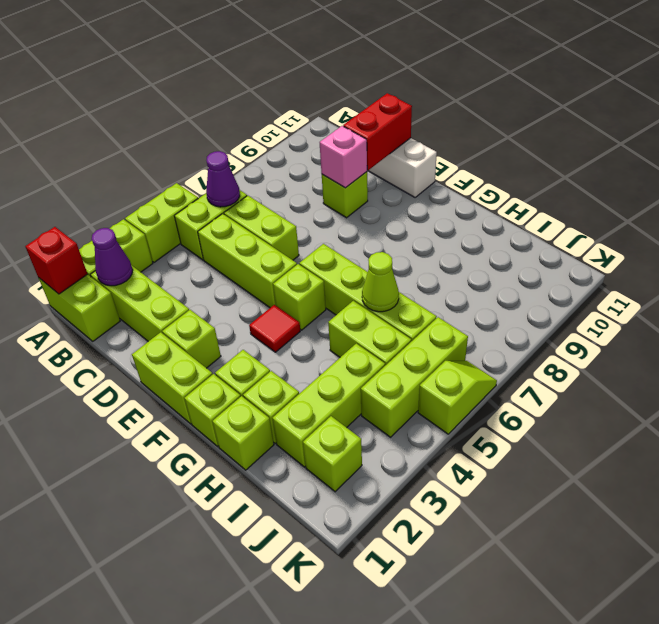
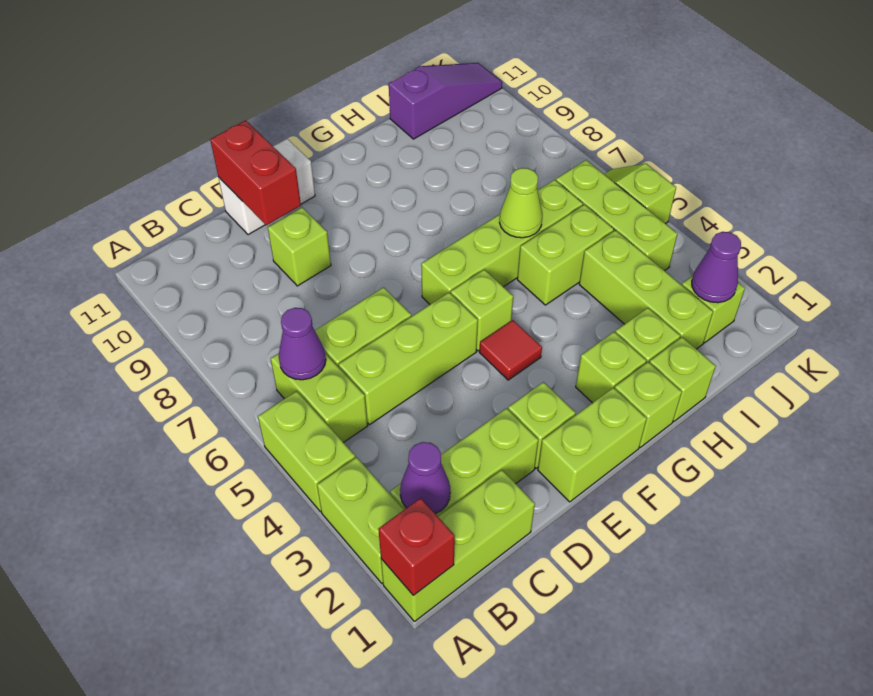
lime 1x2 brick [39,274,120,341] -> lime 1x3 brick [381,470,535,622]
pink 1x1 brick [320,126,367,188] -> none
none -> purple 1x3 slope [389,63,502,139]
none -> purple 1x1 cone [692,232,741,303]

